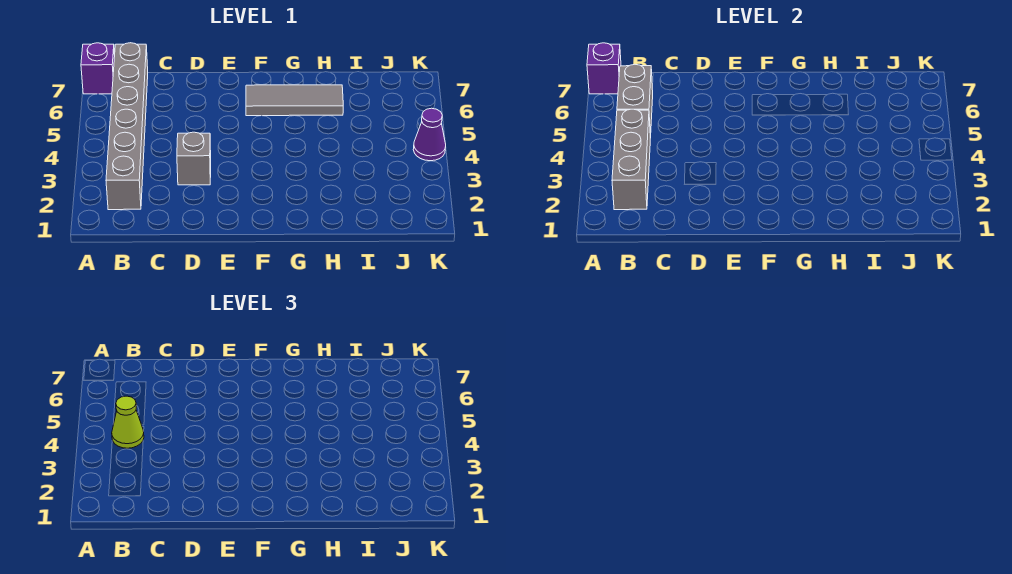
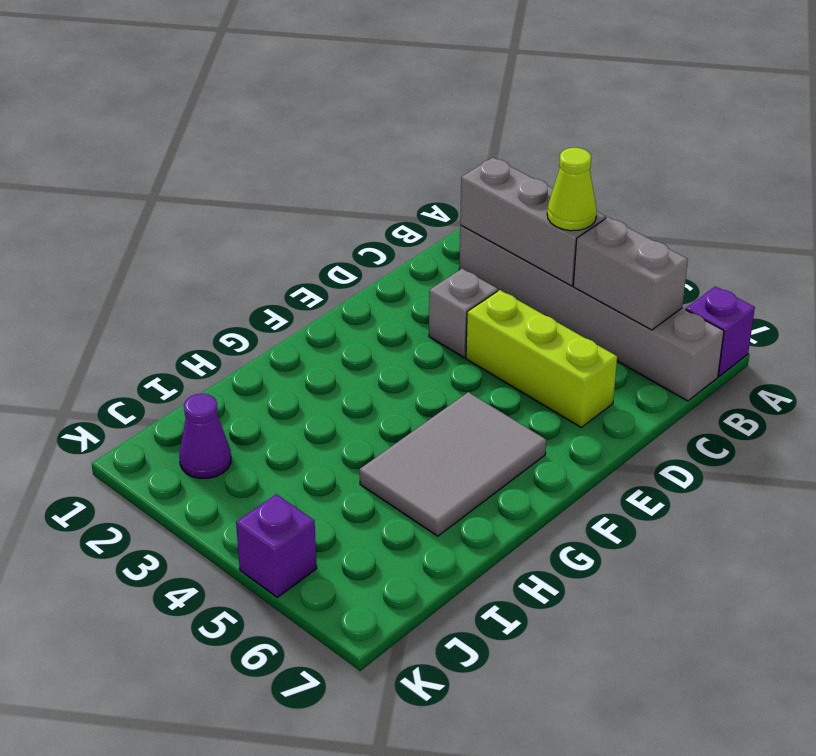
purple 1x1 brick [587,43,621,94] -> purple 1x1 brick moved to [236,494,317,597]
none -> lime 1x3 brick [466,290,617,427]
grey 1x3 tile [246,85,343,116] -> grey 2x3 tile [360,392,546,536]
purple 1x1 cone [413,108,446,161] -> purple 1x1 cone moved to [179,394,231,478]

